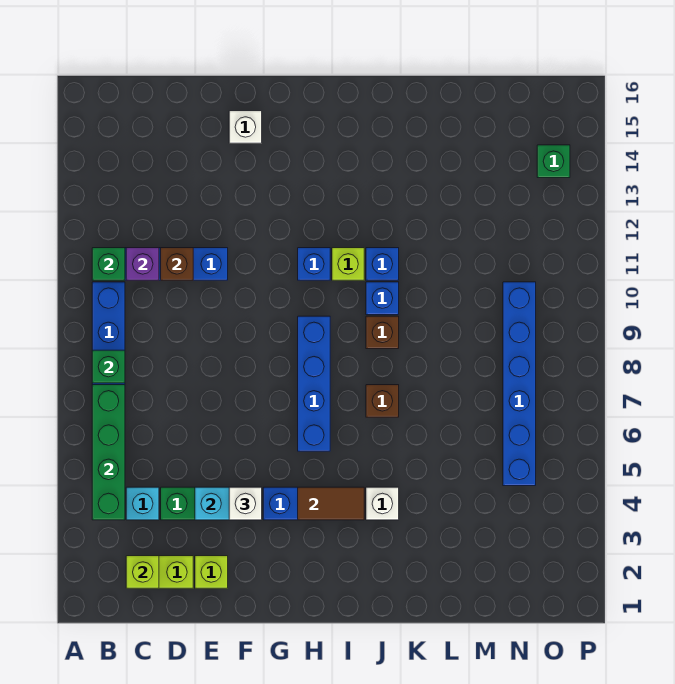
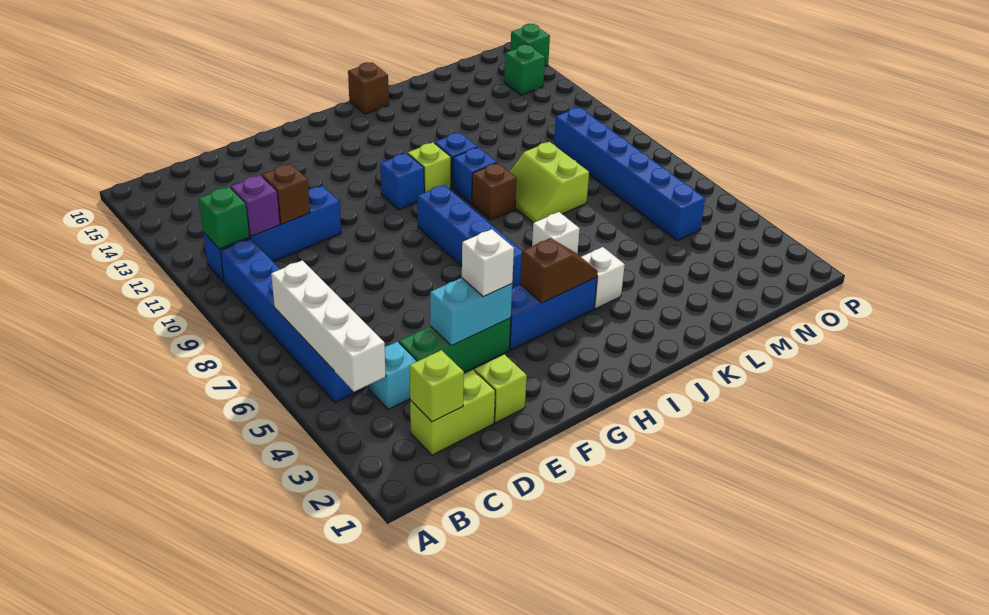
green 1x4 brick [92,385,125,520] -> white 1x4 brick [271,260,386,392]
green 1x1 brick [92,350,125,383] -> green 1x1 brick moved to [510,24,550,67]
white 1x1 brick [229,111,262,143] -> white 1x1 brick moved to [532,212,580,254]
brown 1x2 tile [298,487,364,520] -> brown 1x2 slope [520,238,598,303]
brown 1x1 brick [366,385,399,417] -> brown 1x1 brick moved to [348,62,389,114]
none -> lime 2x2 slope [510,142,589,223]

